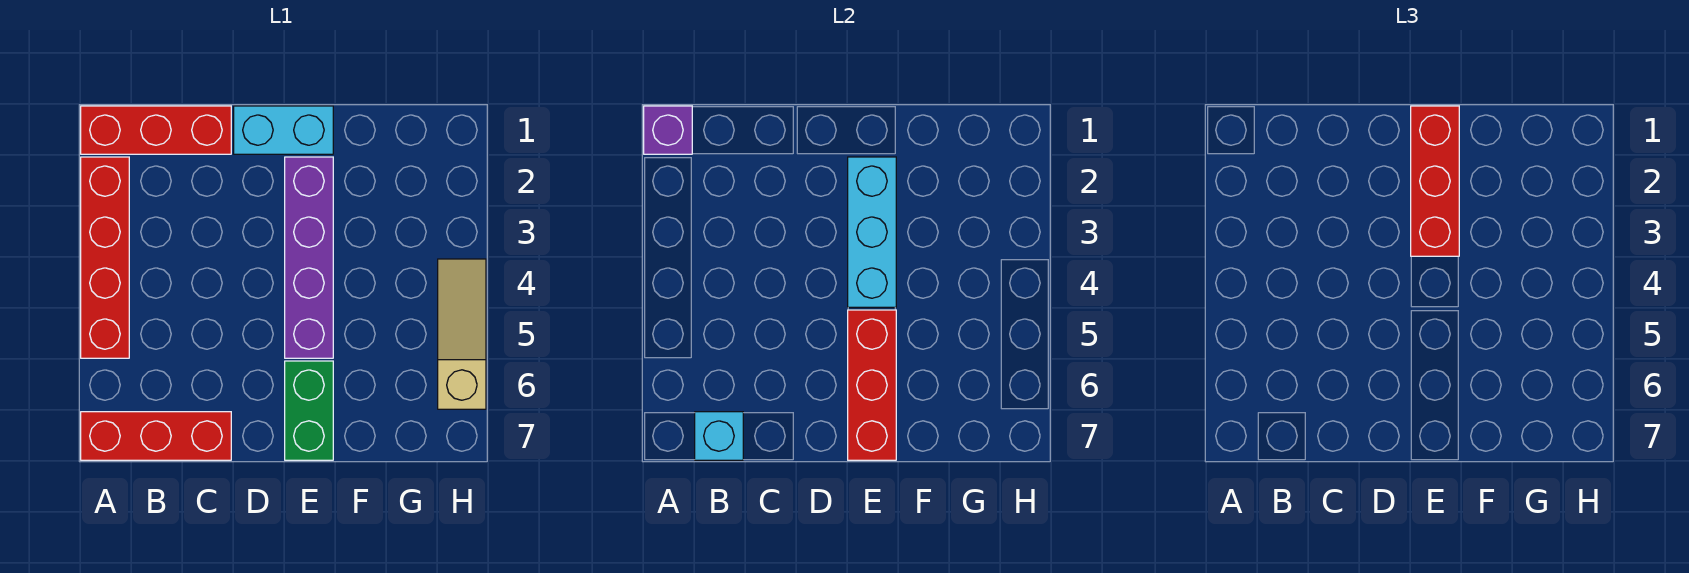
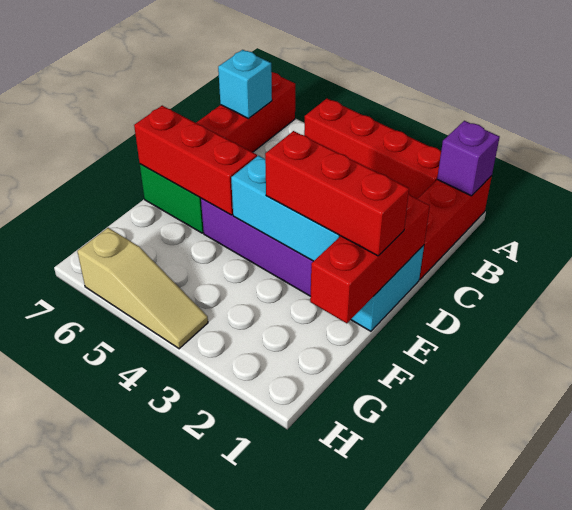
none -> red 1x3 brick [310,194,430,323]

